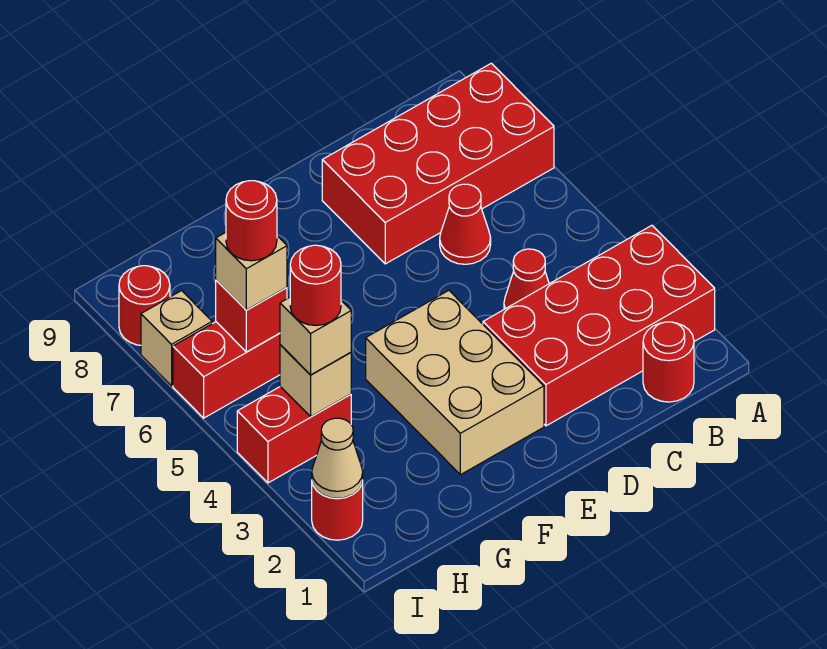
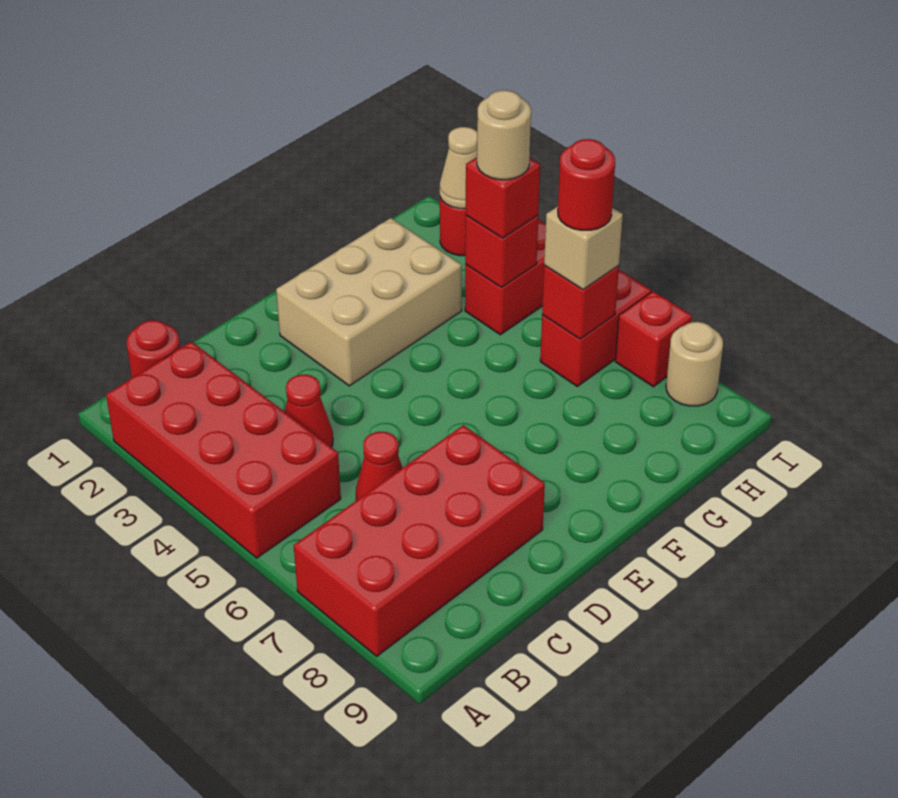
red 2x4 brick [483,225,715,426] -> red 2x4 brick turned to [106,342,341,558]
tan 2x3 brick [366,291,544,475] -> tan 2x3 brick turned to [276,218,462,386]
tan 1x1 brick [280,345,351,417] -> red 1x1 brick [465,215,538,287]
tan 1x1 brick [280,297,351,375] -> red 1x1 brick [466,157,540,238]
red 1x1 round brick [290,245,341,325] -> tan 1x1 round brick [477,90,531,180]
tan 1x1 brick [141,291,212,386] -> red 1x1 brick [615,291,692,387]
red 1x1 round brick [119,266,170,345] -> tan 1x1 round brick [666,322,723,406]

